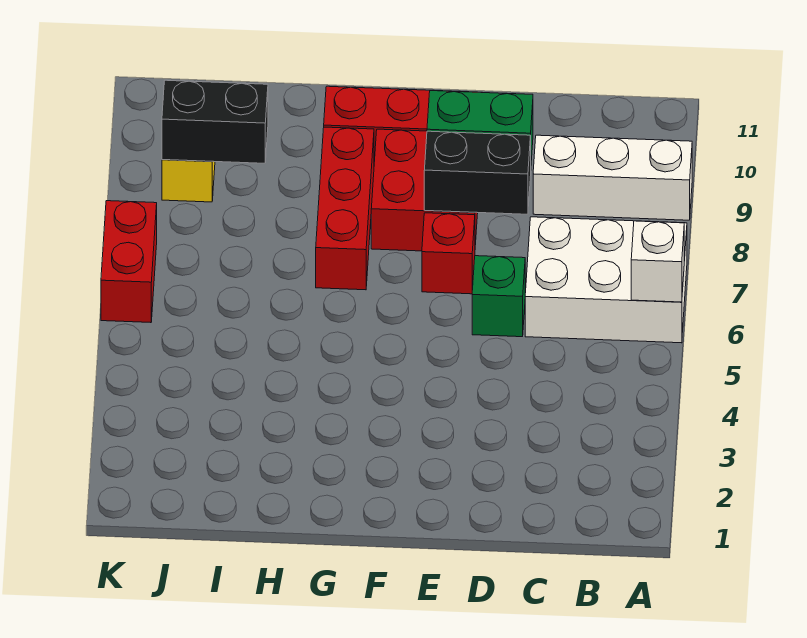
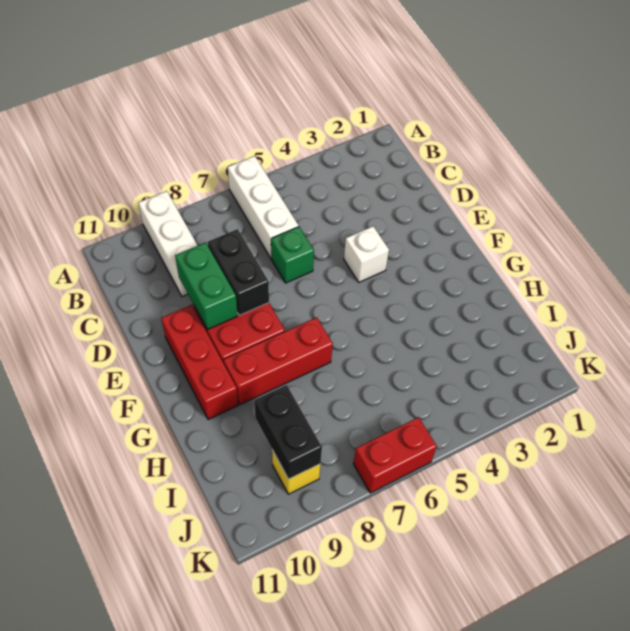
white 2x3 brick [525,217,687,343] -> white 1x3 brick [228,156,299,258]
white 1x1 brick [631,221,684,302] -> white 1x1 brick moved to [344,226,389,282]
red 1x1 brick [422,213,475,294] -> none

